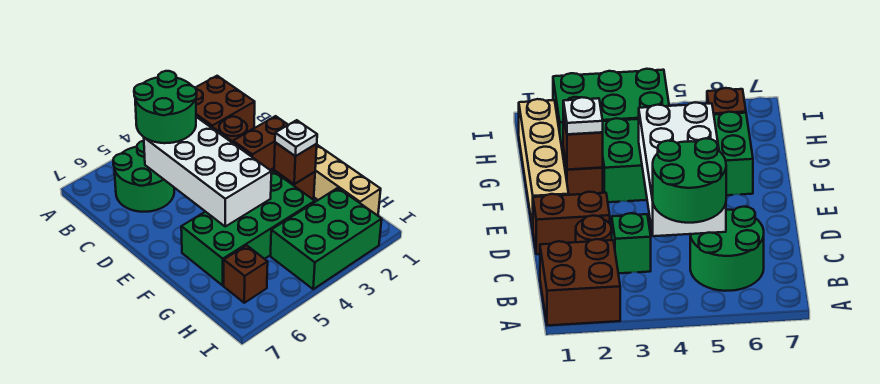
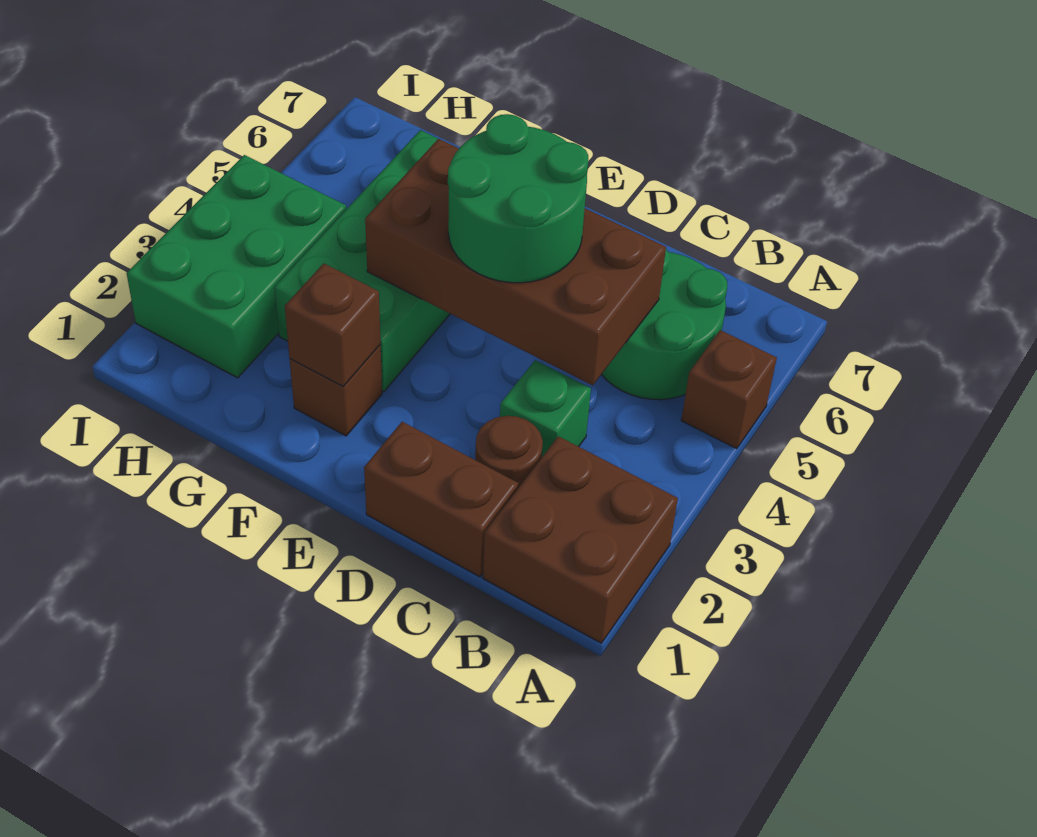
green 2x2 round brick [134,71,197,143] -> green 2x2 round brick moved to [448,114,588,283]
white 2x4 brick [144,117,271,226] -> brown 2x4 brick [365,139,666,385]
brown 1x2 brick [233,116,288,170] -> brown 1x2 brick turned to [364,422,518,577]
tan 1x4 brick [314,145,381,216] -> none
white 1x1 plate [275,120,317,156] -> none
brown 1x1 brick [224,245,268,303] -> brown 1x1 brick moved to [681,330,777,449]

